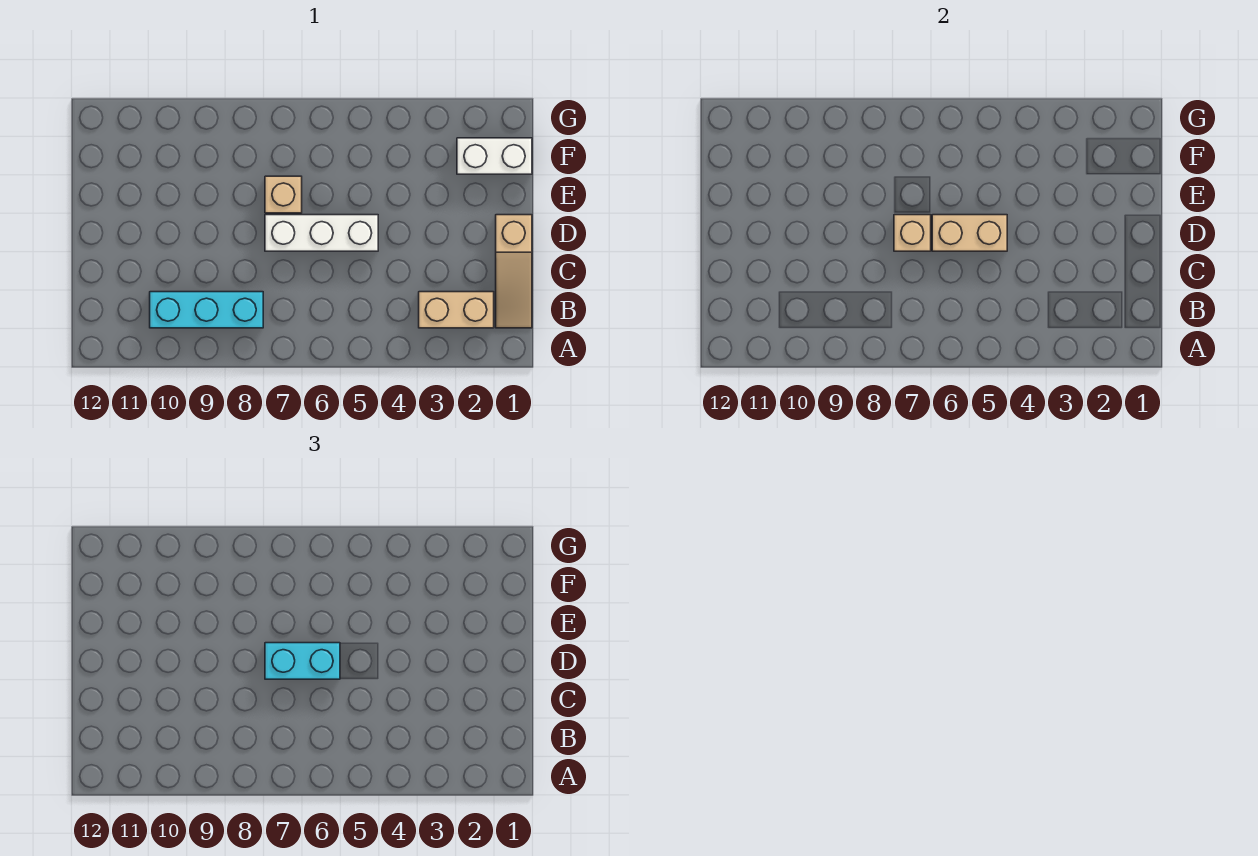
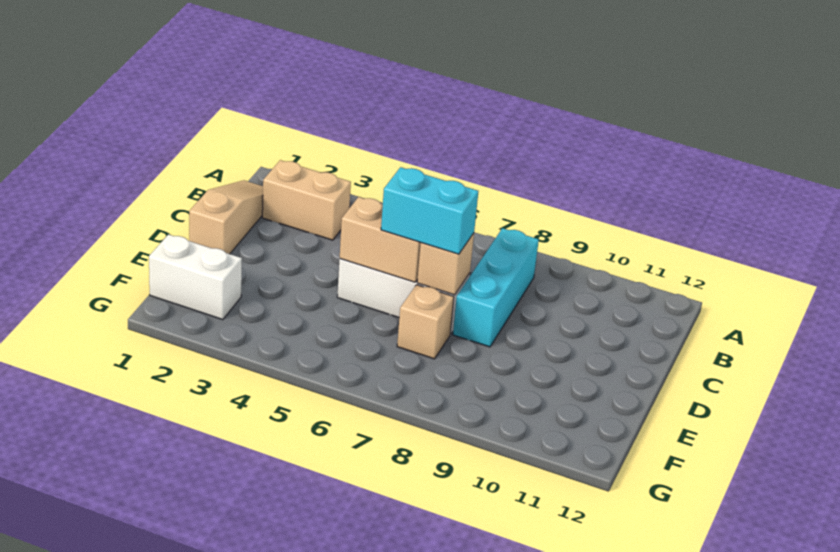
cyan 1x3 brick [150,292,263,328] -> cyan 1x3 brick turned to [453,228,539,347]

